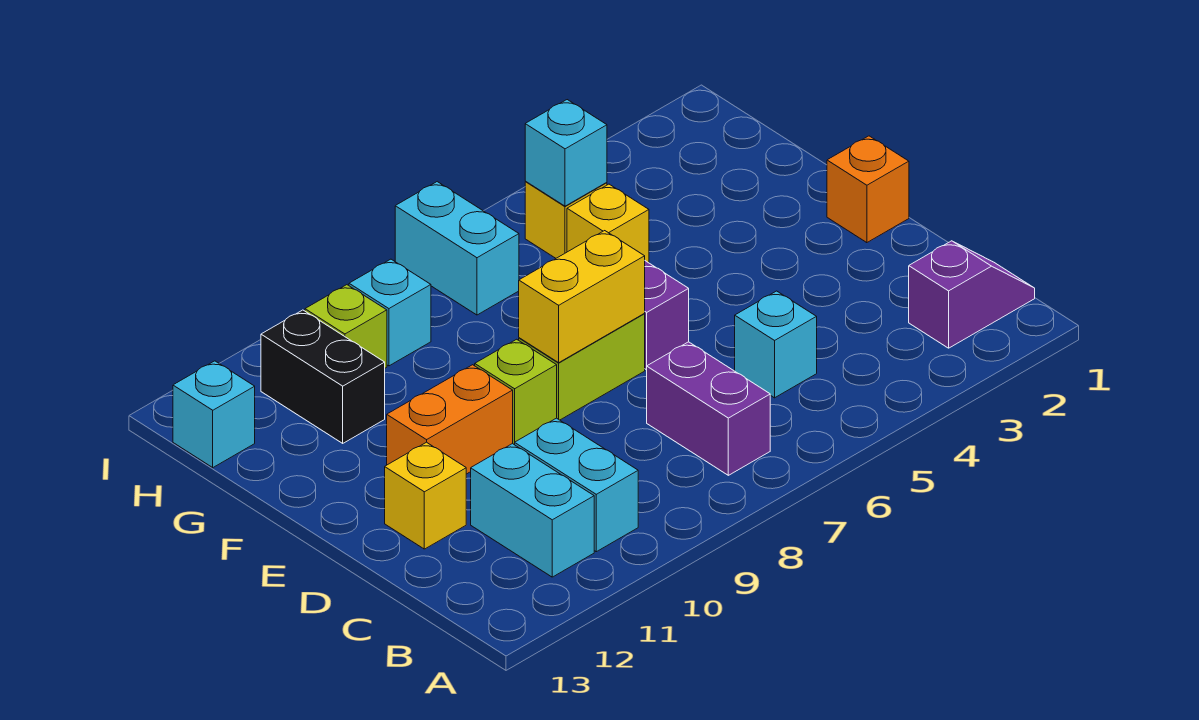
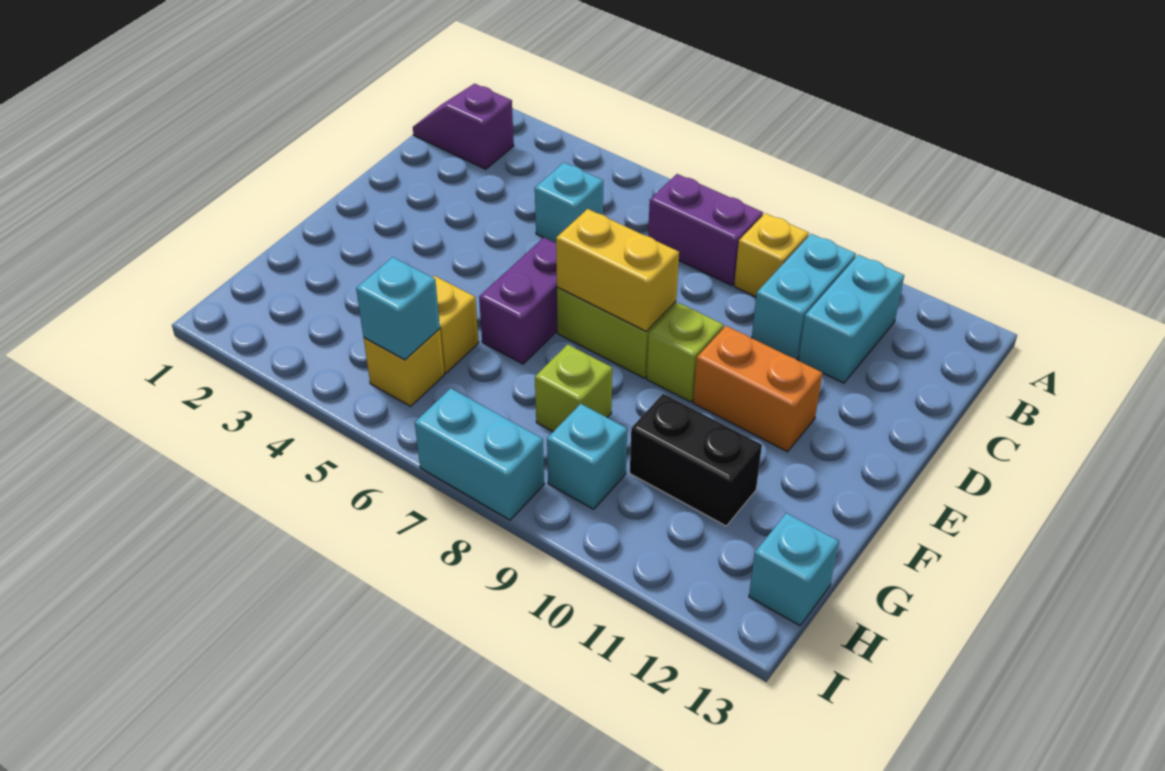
purple 1x2 brick [647,342,770,475] -> purple 1x2 brick turned to [648,174,763,285]
yellow 1x1 brick [385,442,466,549] -> yellow 1x1 brick moved to [734,213,809,297]
orange 1x1 brick [827,136,909,243] -> none
black 1x2 brick [261,310,385,443] -> black 1x2 brick turned to [630,394,762,526]
cyan 1x2 brick [395,182,519,315] -> cyan 1x2 brick turned to [415,388,544,520]
lime 1x1 brick [305,285,387,368] -> lime 1x1 brick moved to [535,344,612,432]

